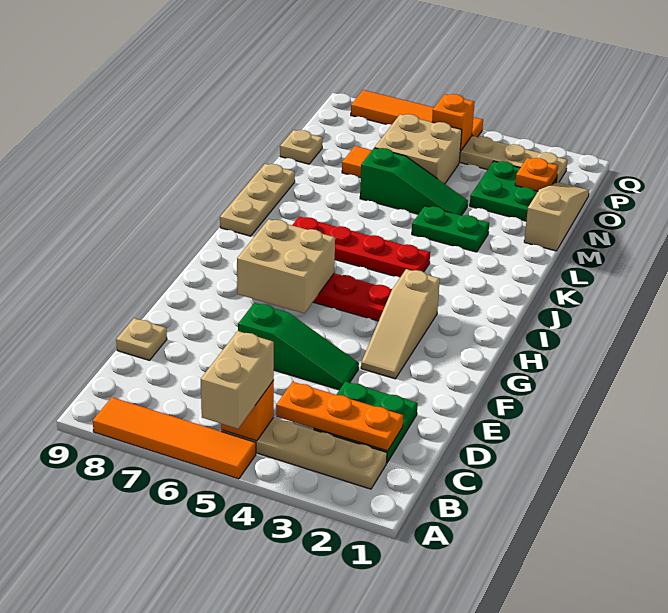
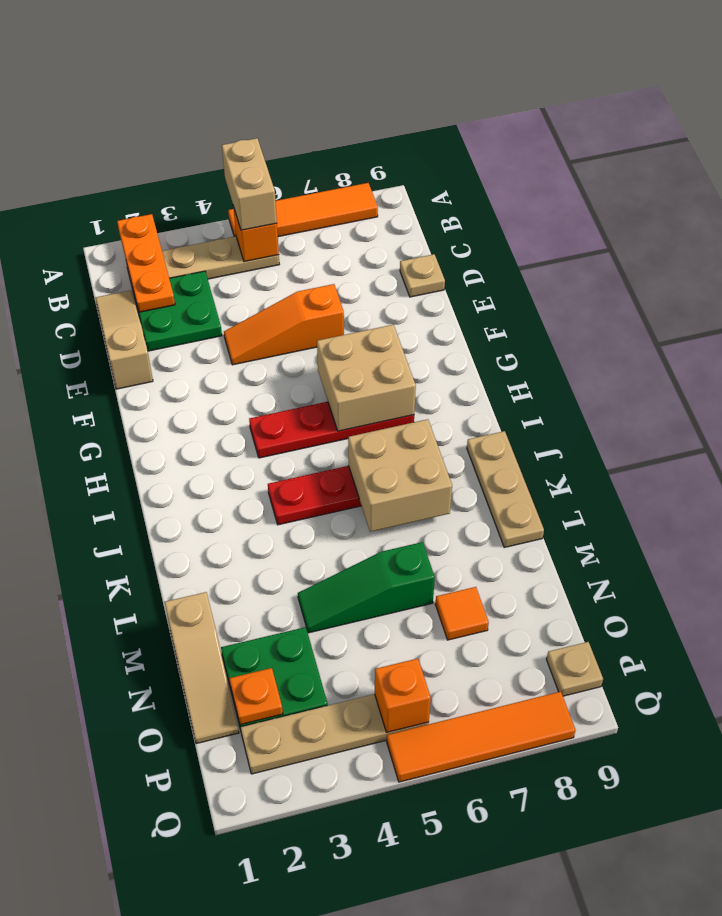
orange 1x3 plate [276,382,403,451] -> orange 1x3 plate turned to [117,214,175,312]
green 1x3 slope [238,303,359,390] -> orange 1x3 slope [224,284,344,365]
tan 1x3 slope [361,269,440,379] -> tan 1x3 slope moved to [96,290,153,389]
green 1x2 plate [412,206,489,252] -> none
tan 2x2 brick [375,114,462,184] -> tan 2x2 brick moved to [348,419,452,532]
tan 1x1 plate [280,130,323,164] -> tan 1x1 plate moved to [547,642,603,696]

